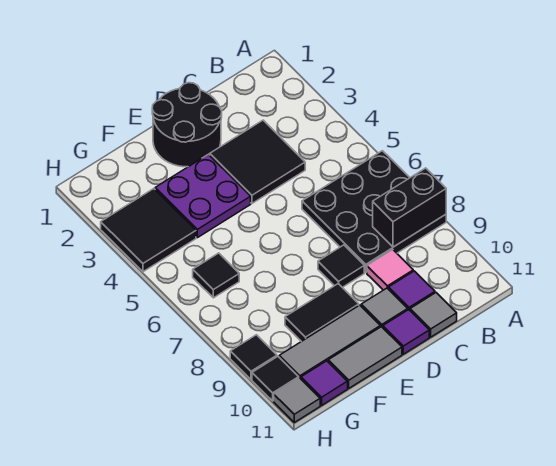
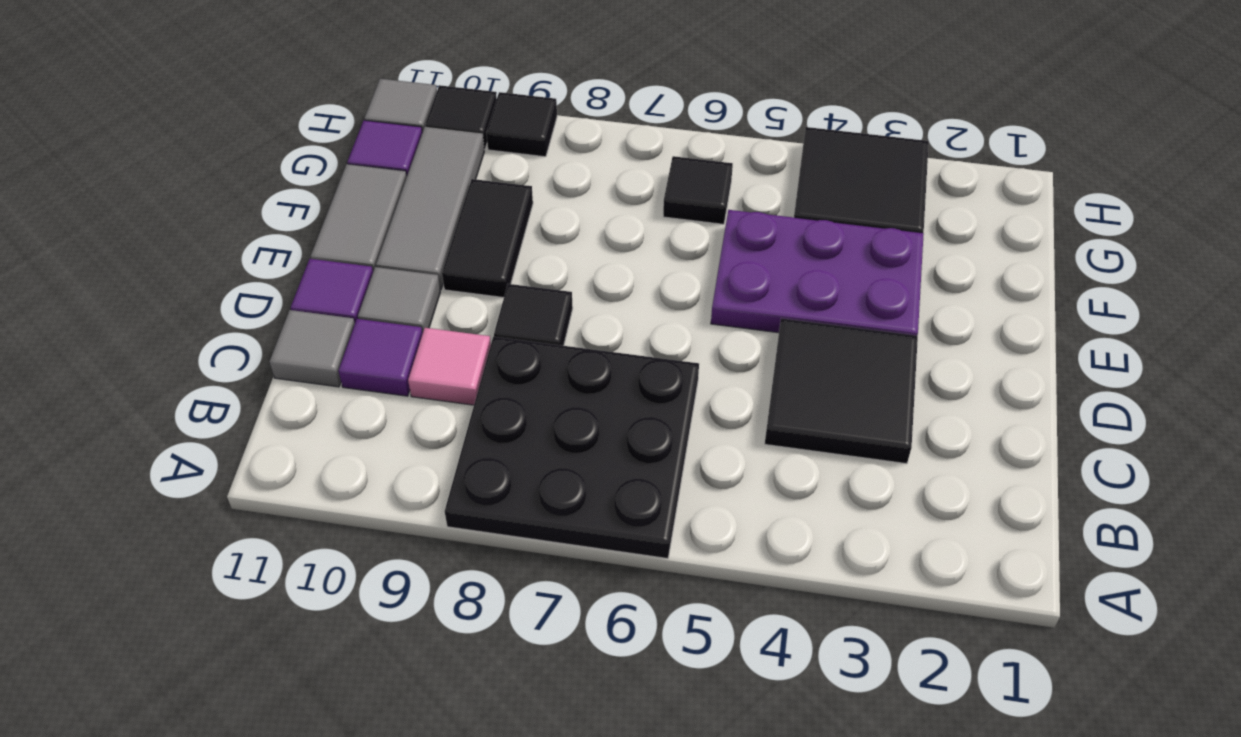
black 1x2 brick [373,168,446,247] -> none
black 2x2 round brick [152,83,222,167] -> none
purple 2x2 plate [155,154,251,238] -> purple 2x3 plate [711,210,924,335]

